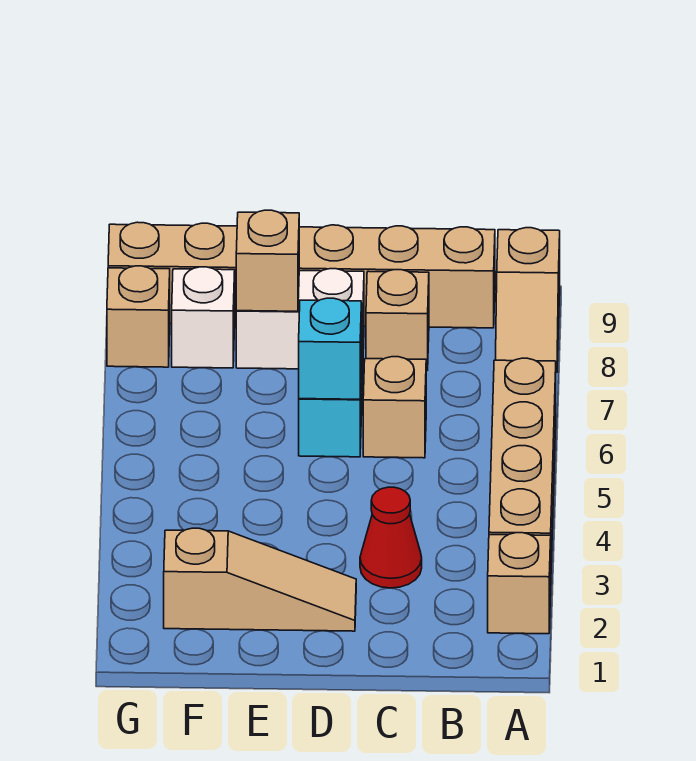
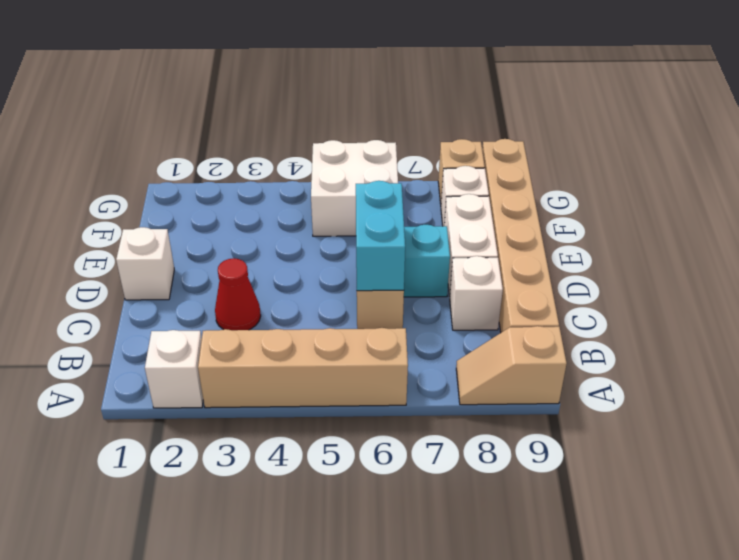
tan 1x1 brick [488,533,551,634] -> white 1x1 brick [145,330,203,408]
tan 1x1 brick [366,270,429,371] -> white 1x1 brick [450,256,503,330]
none -> white 1x1 brick [116,227,174,300]
tan 1x3 slope [164,528,356,631] -> none
cyan 1x1 brick [299,298,361,399] -> cyan 1x2 brick [356,181,405,291]
tan 1x1 brick [236,210,299,311] -> none
none -> white 2x2 brick [311,140,398,236]

